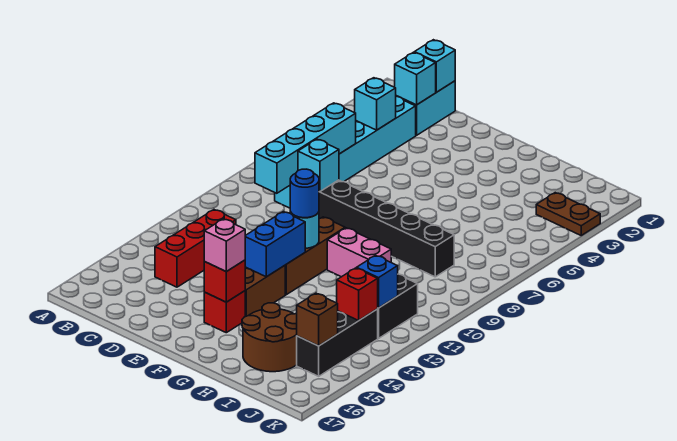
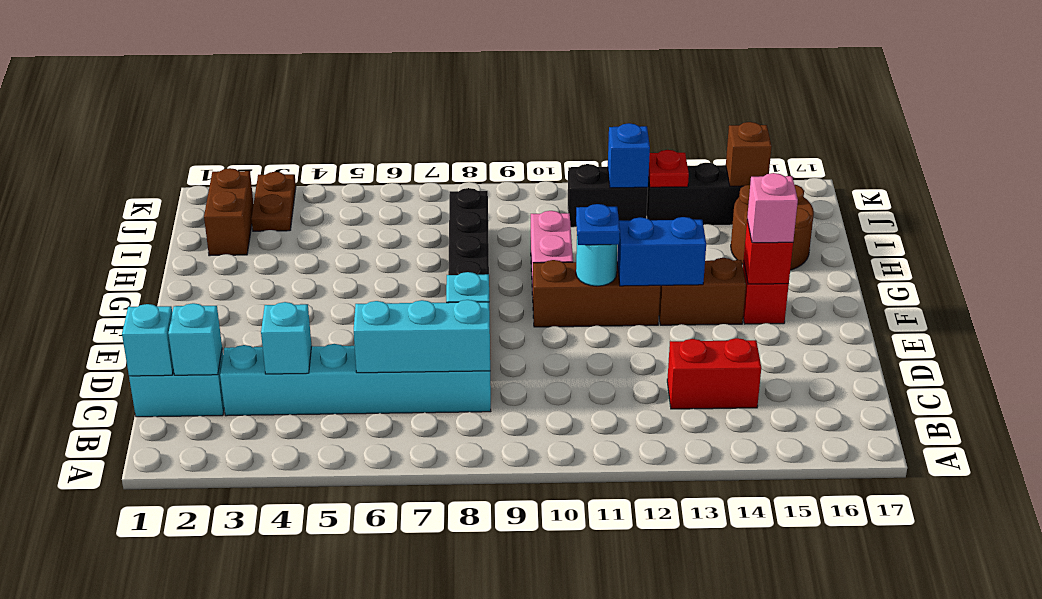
cyan 1x4 brick [255,103,356,193] -> cyan 1x3 brick [354,300,490,373]
red 1x3 brick [155,210,236,287] -> red 1x2 brick [667,338,761,409]
blue 1x1 round brick [290,169,319,218] -> blue 1x1 plate [576,204,620,245]
none -> brown 1x2 brick [204,168,254,256]
red 1x1 brick [337,268,378,320] -> red 1x1 plate [648,150,689,187]

